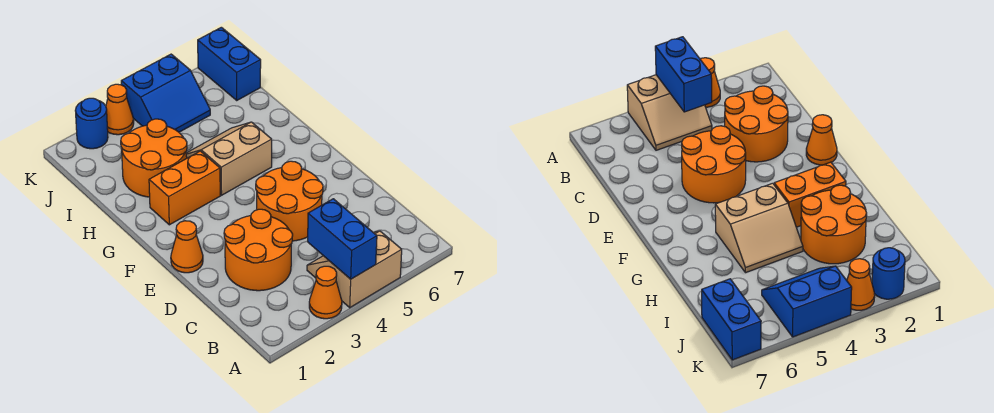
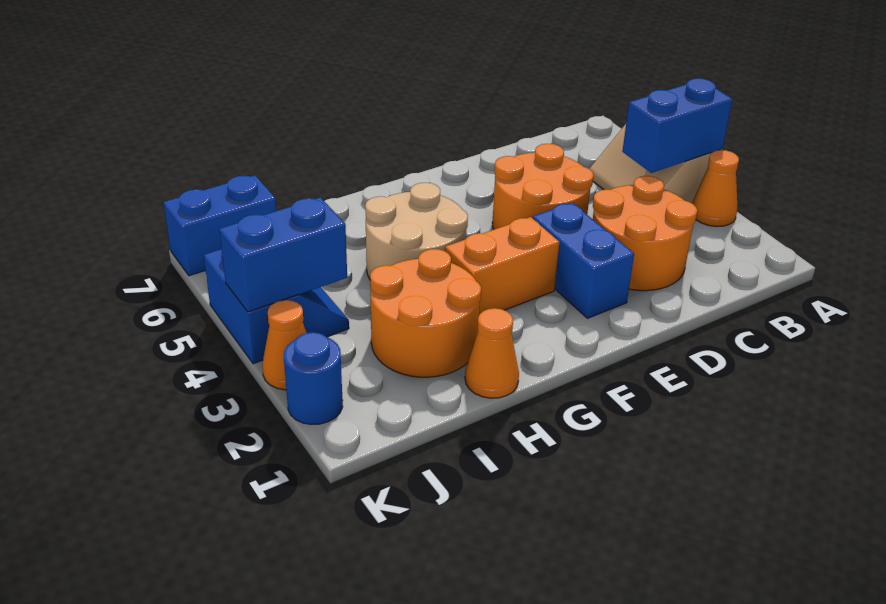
orange 1x1 cone [171,221,203,273] -> orange 1x1 cone moved to [465,308,519,398]
none -> blue 1x2 brick [533,203,634,318]
orange 1x2 brick [149,151,220,225] -> orange 1x2 brick turned to [445,217,559,315]
tan 2x2 slope [186,122,272,195] -> tan 2x2 round brick [365,183,468,279]
none -> blue 1x2 brick [219,197,347,312]

